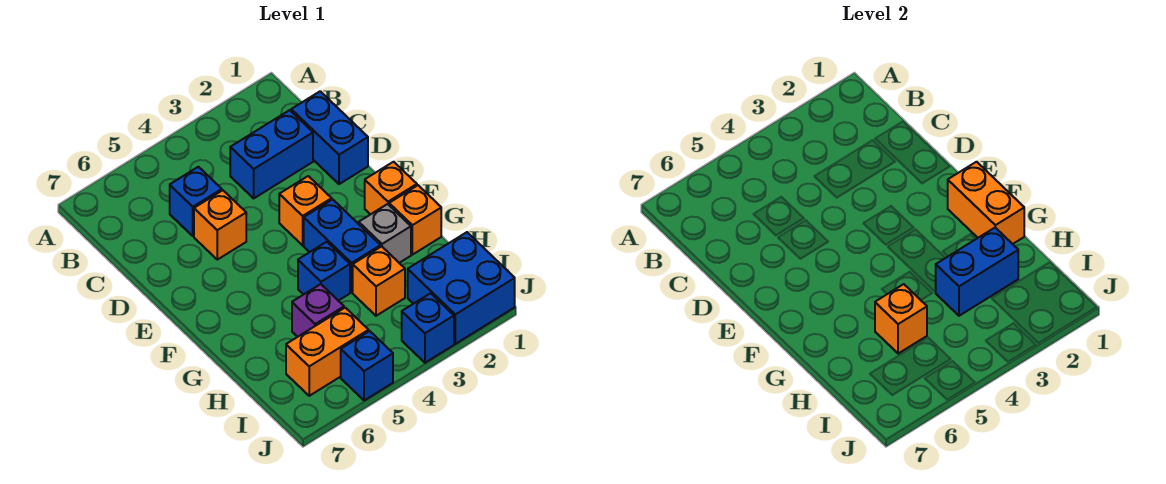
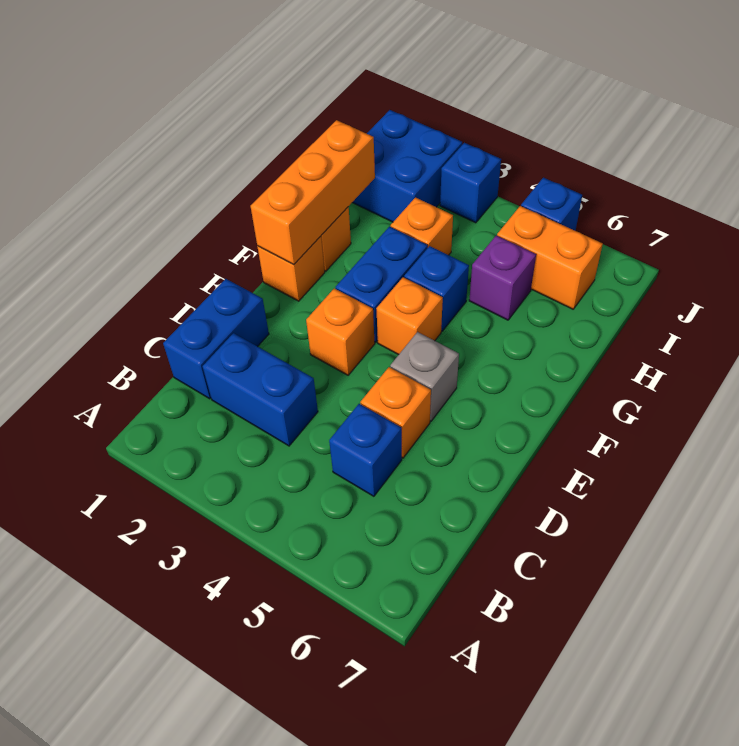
orange 1x2 brick [948,162,1024,244] -> orange 1x3 brick [251,120,375,265]
grey 1x1 brick [359,204,411,263] -> grey 1x1 brick moved to [390,332,459,421]
blue 1x2 brick [936,228,1018,316] -> none
orange 1x1 brick [875,284,927,354] -> orange 1x1 brick moved to [376,277,443,355]

